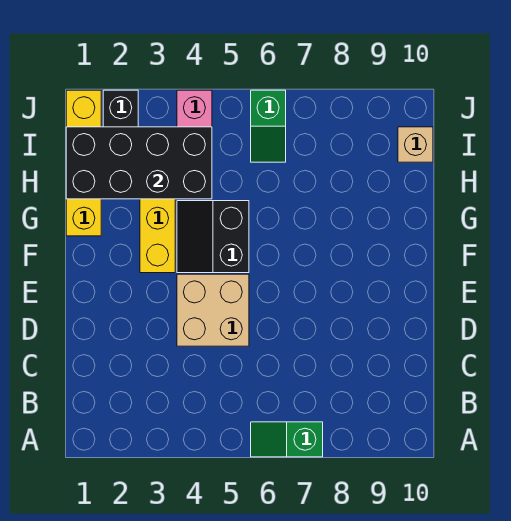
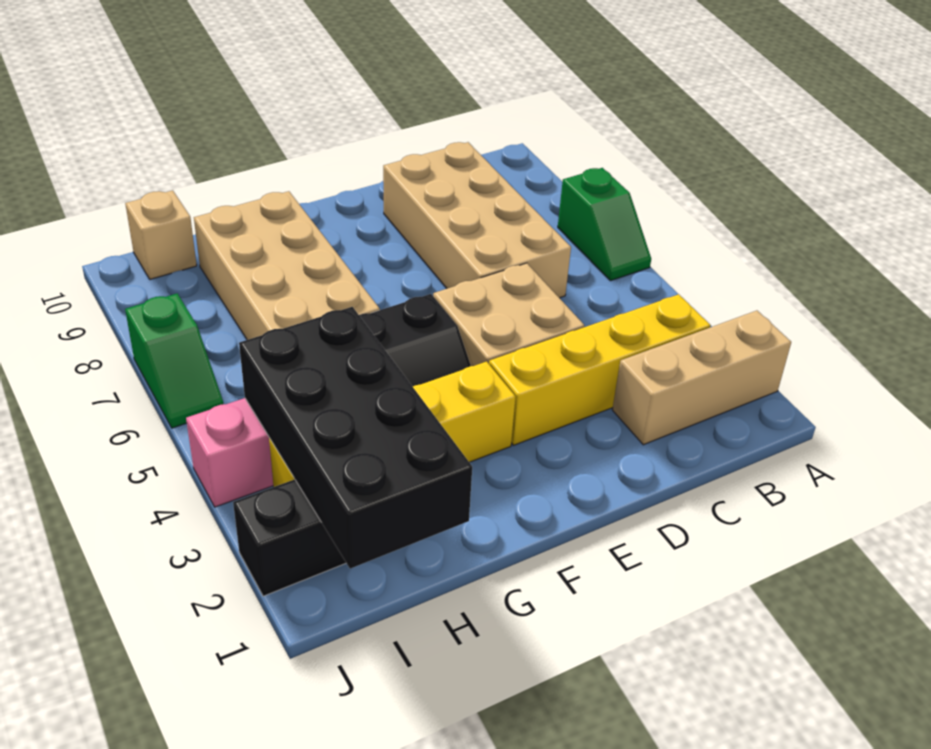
none -> tan 1x3 brick [612,311,791,445]
none -> tan 2x4 brick [383,142,571,298]
yellow 1x4 brick [66,90,101,236] -> yellow 1x4 brick moved to [489,294,711,445]
none -> tan 2x4 brick [194,191,380,340]
green 1x2 slope [251,90,286,162] -> green 1x2 slope turned to [125,293,224,428]

